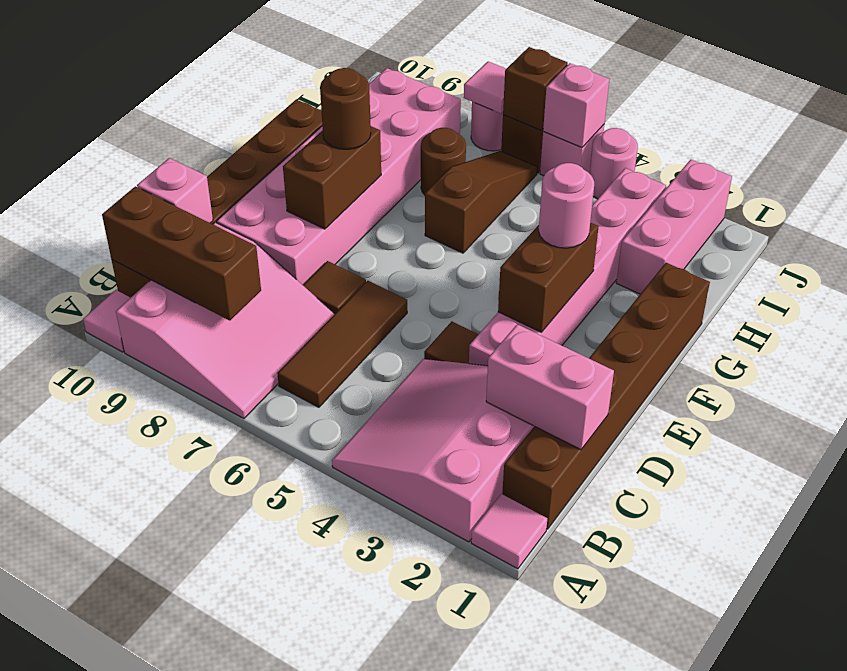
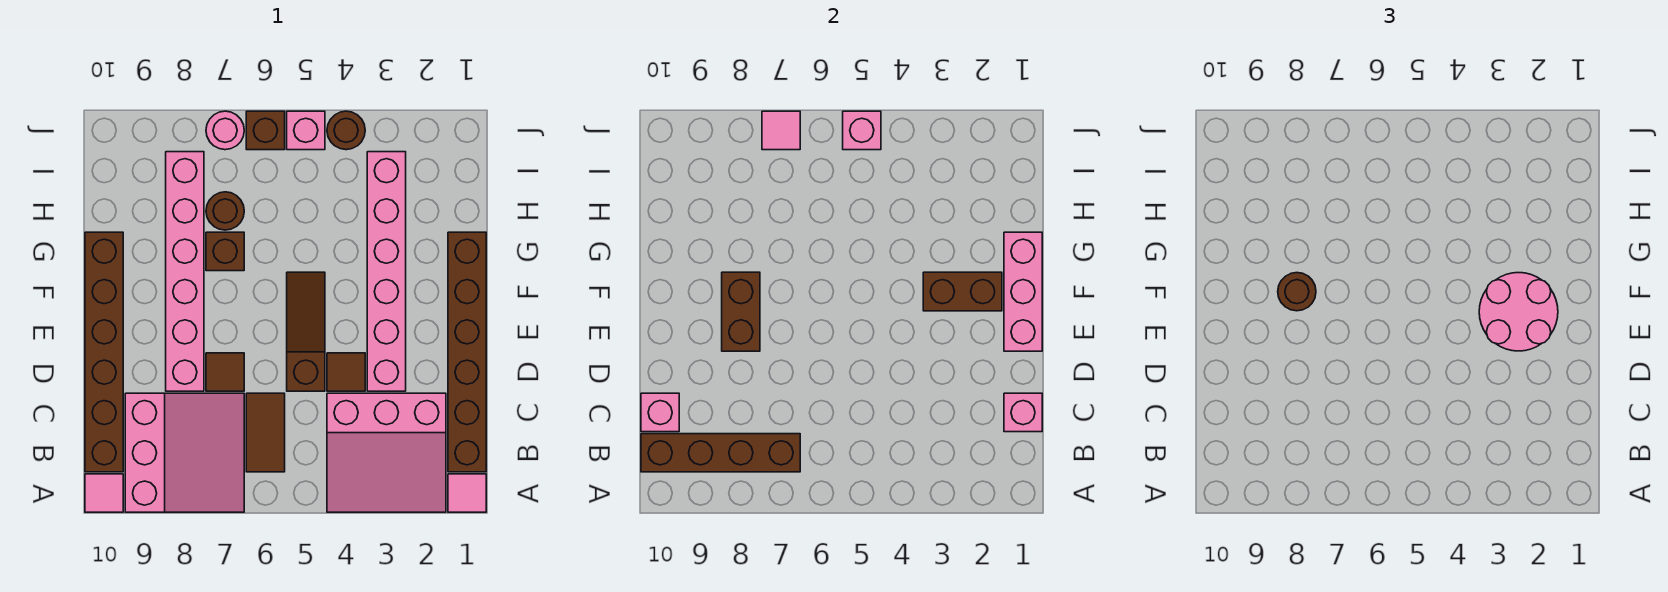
pink 3x3 slope [332,359,534,542] -> pink 3x3 slope turned to [327,393,446,512]
brown 1x3 tile [277,281,407,407] -> brown 1x2 tile [246,393,285,472]
brown 1x3 brick [102,186,261,321] -> brown 1x4 brick [641,434,800,472]
pink 1x2 brick [486,324,614,450] -> pink 1x1 brick [1004,393,1042,432]
pink 2x6 brick [217,68,461,285] -> pink 1x6 brick [166,152,204,391]
brown 1x2 brick [498,223,599,332] -> brown 1x2 brick turned to [923,272,1002,311]
pink 1x1 round brick [539,163,594,248] -> pink 2x2 round brick [1479,273,1558,351]
brown 1x3 slope [425,151,537,253] -> brown 1x3 slope moved to [287,272,325,391]
pink 1x3 brick [616,160,732,294] -> pink 1x3 brick moved to [1004,232,1042,351]
pink 1x1 round brick [589,128,638,199] -> brown 1x1 round brick [327,111,365,150]
brown 1x1 brick [503,47,568,130] -> brown 1x1 brick moved to [206,232,244,271]

